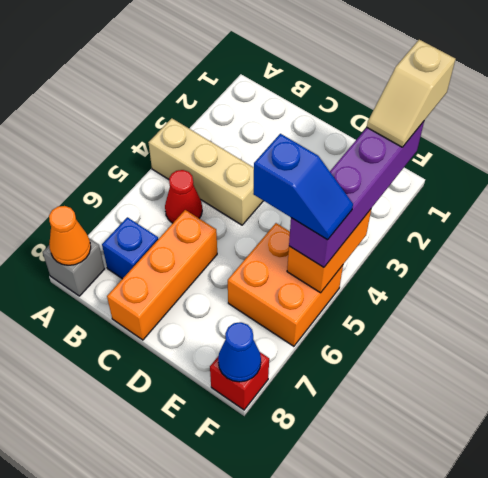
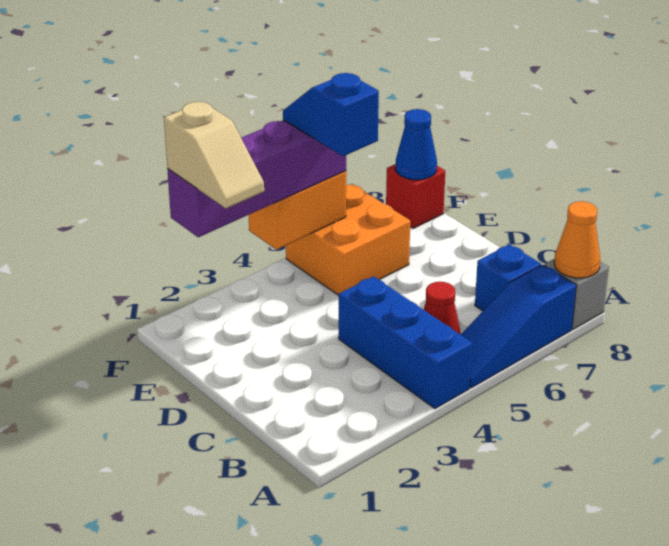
tan 1x3 brick [148,118,263,225] -> blue 1x3 brick [339,276,472,409]
none -> blue 1x3 slope [461,265,576,388]
orange 1x3 brick [107,210,217,340] -> none
tan 1x2 slope [367,40,456,147] -> tan 1x2 slope turned to [164,102,264,209]

